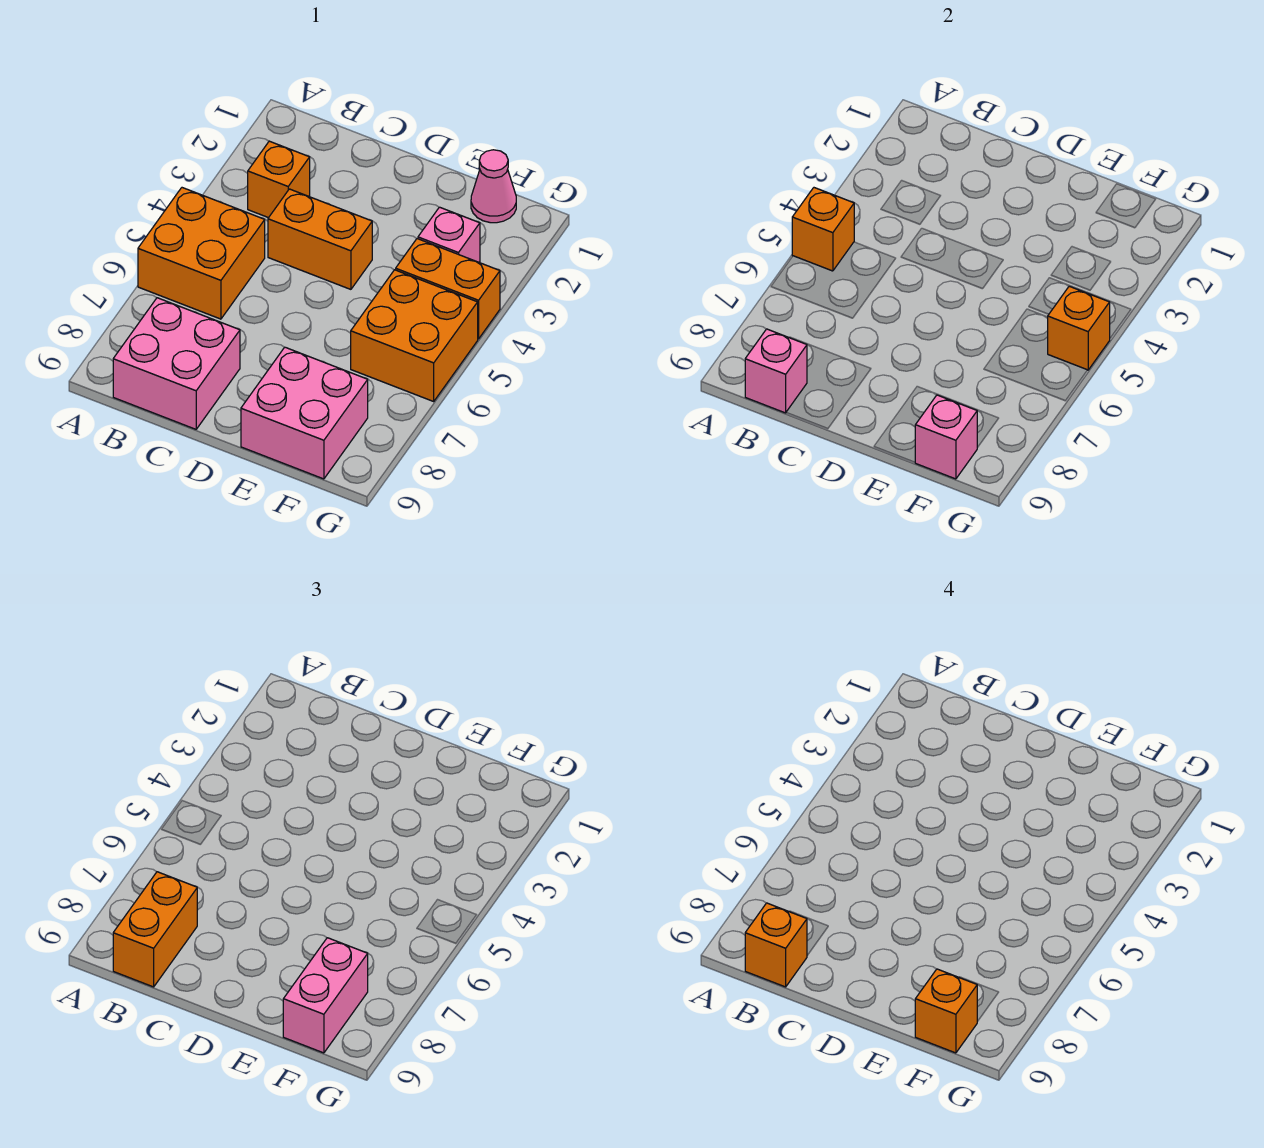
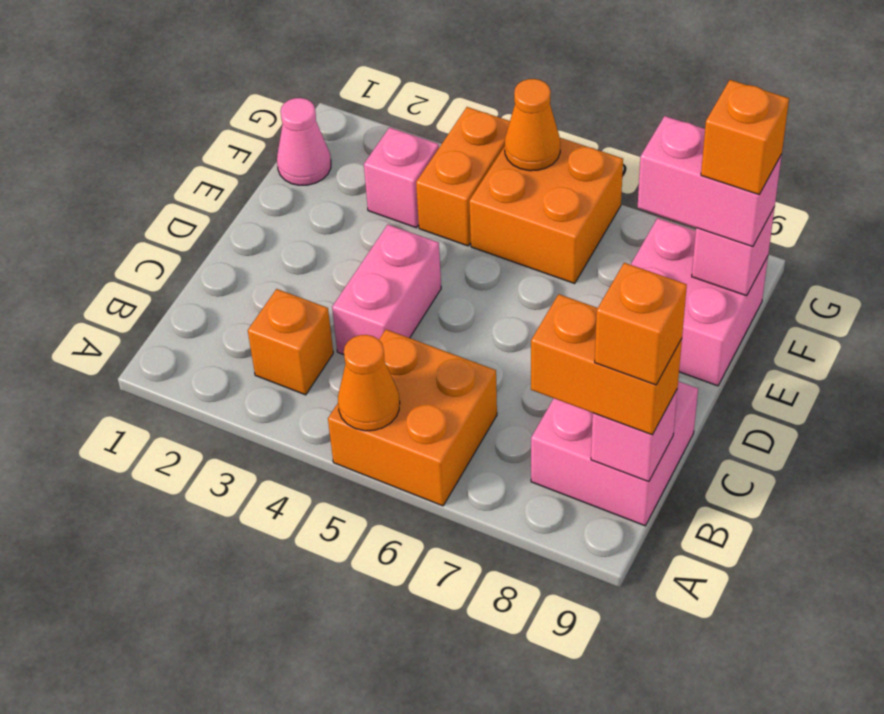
orange 1x1 brick [792,188,854,271] -> orange 1x1 cone [338,335,400,431]
orange 1x2 brick [268,189,372,289] -> pink 1x2 brick [332,225,441,355]
orange 1x1 brick [1048,286,1110,370] -> orange 1x1 cone [505,79,560,171]

